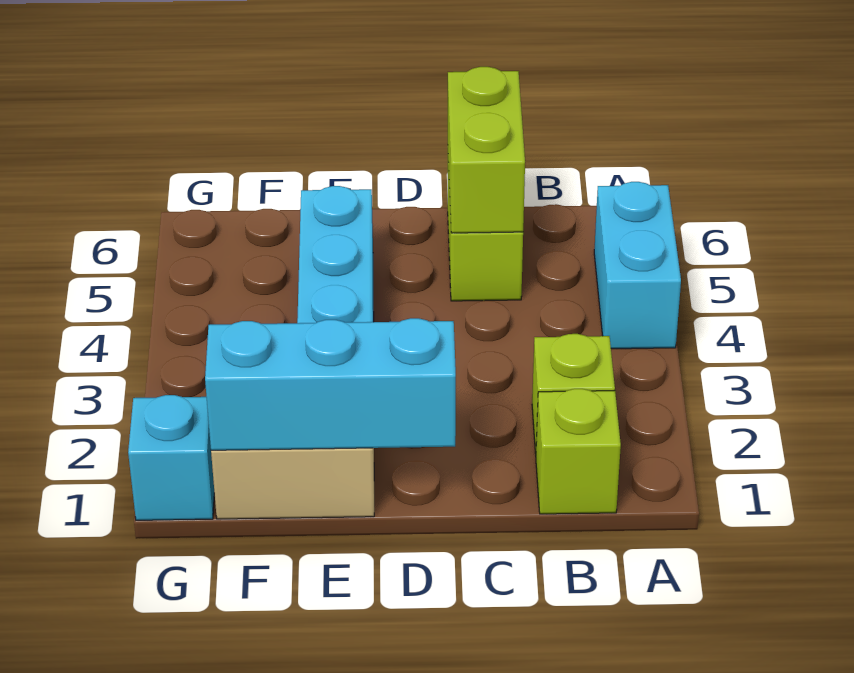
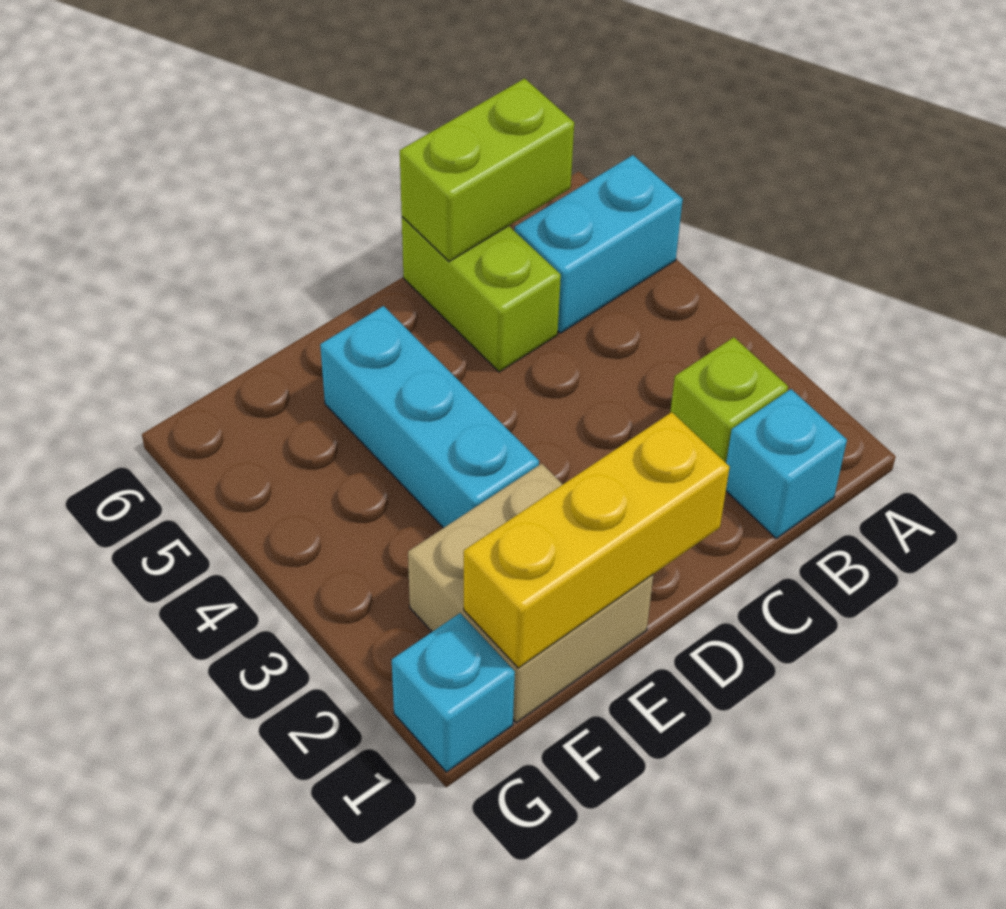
cyan 1x2 brick [594,182,681,349] -> cyan 1x2 brick turned to [514,155,683,333]
lime 1x1 brick [536,389,621,514] -> cyan 1x1 brick [726,389,847,538]
lime 1x2 brick [448,67,525,233] -> lime 1x2 brick turned to [400,78,574,262]
cyan 1x3 brick [205,318,456,450] -> yellow 1x3 brick [464,412,730,668]

